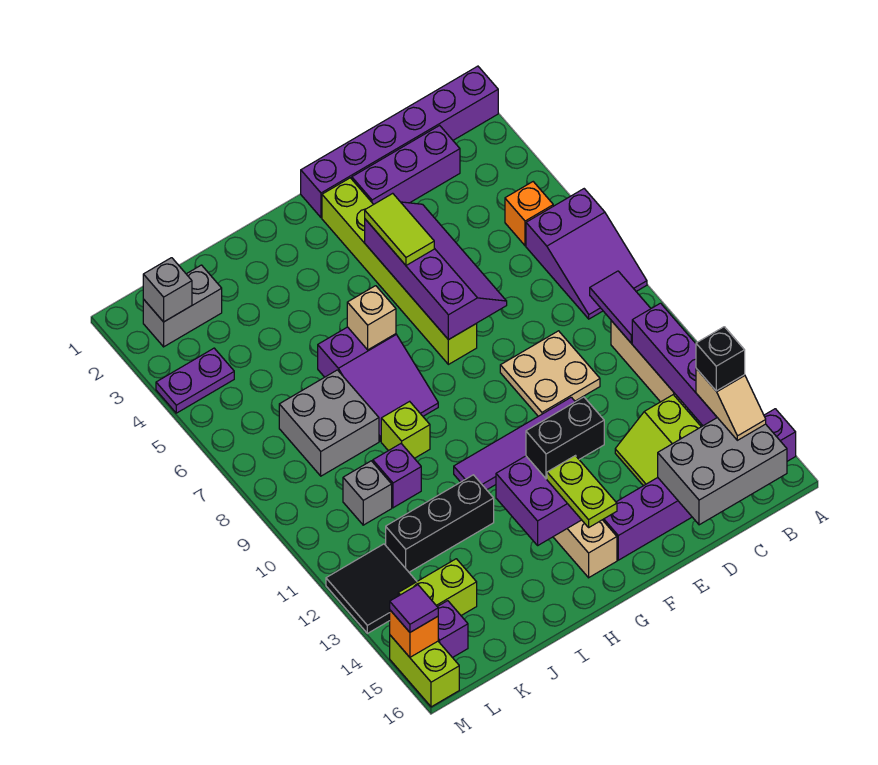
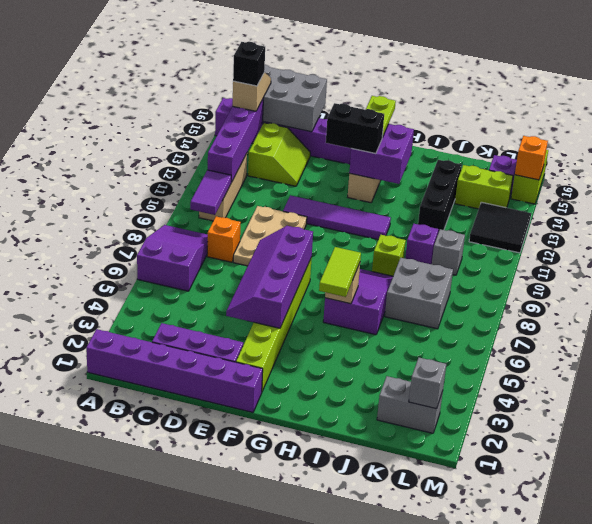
orange 1x1 brick [505,182,553,246] -> orange 1x1 brick moved to [207,217,241,262]
tan 2x2 plate [500,331,600,416] -> tan 2x3 plate [233,206,307,266]
lime 1x2 tile [365,193,434,265] -> lime 1x2 tile moved to [319,247,361,297]
black 1x3 brick [386,475,494,572] -> black 1x3 brick turned to [418,160,462,233]
purple 1x2 plate [156,348,234,413] -> none
purple 1x1 tile [390,585,438,632] -> none

